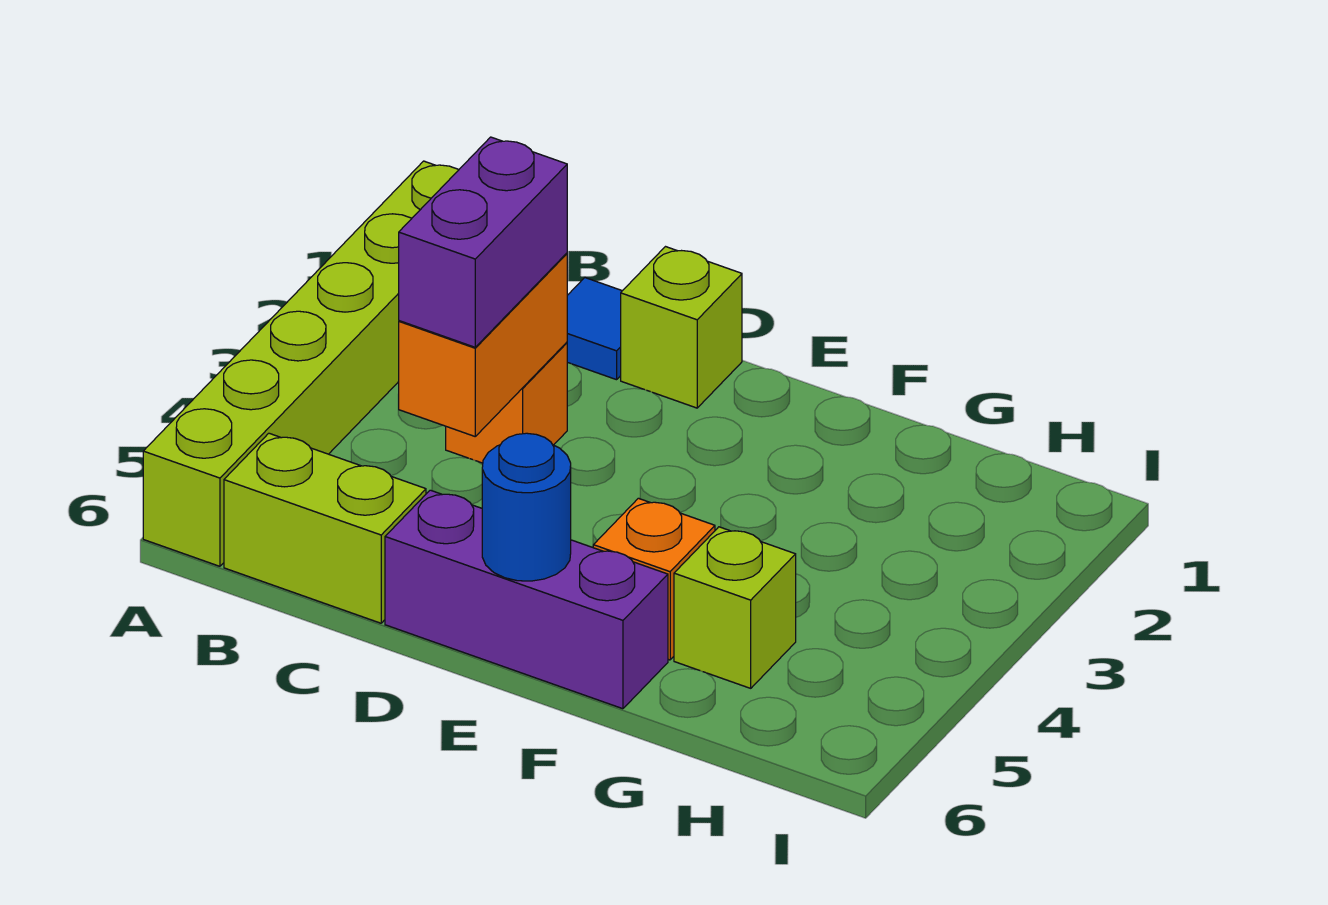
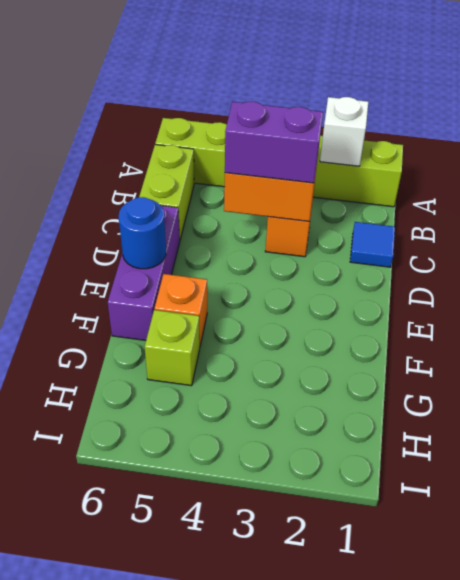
none -> white 1x1 brick [320,97,368,166]
lime 1x1 brick [621,247,742,408] -> none

